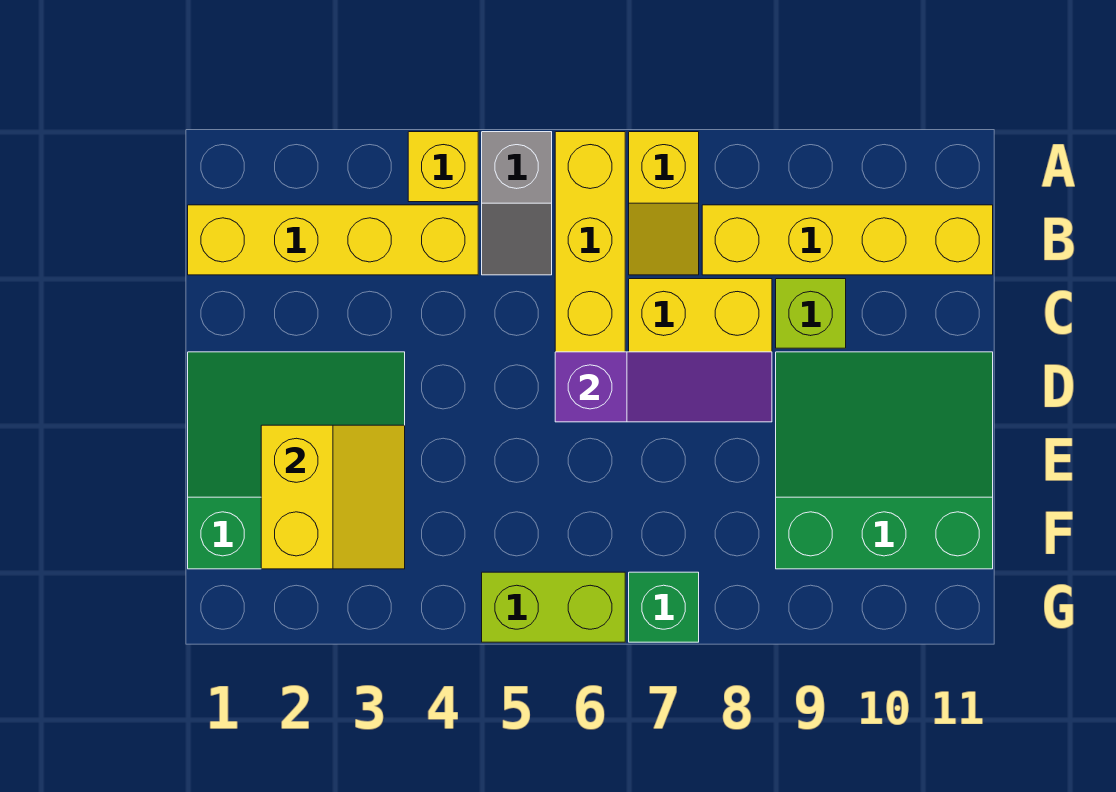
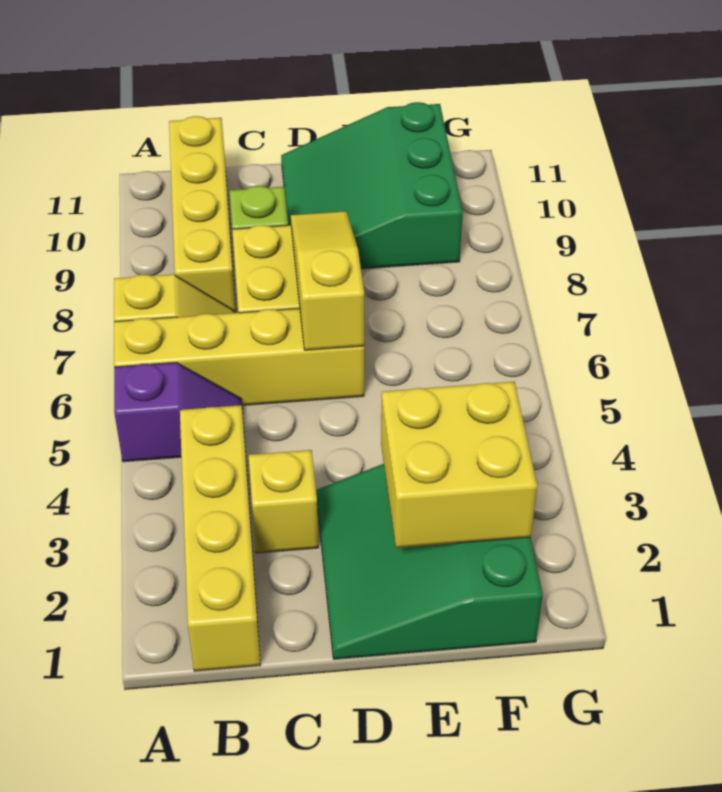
yellow 1x1 brick [408,132,478,202] -> yellow 1x1 brick moved to [249,450,318,553]
grey 1x2 slope [482,132,552,275] -> purple 1x2 slope [114,363,245,462]
purple 1x3 slope [555,352,772,422] -> yellow 1x3 slope [291,211,364,350]
yellow 2x2 slope [261,425,405,569] -> yellow 2x2 brick [381,382,537,548]
lime 1x2 brick [482,572,625,642] -> none
green 1x1 brick [629,572,699,642] -> none

